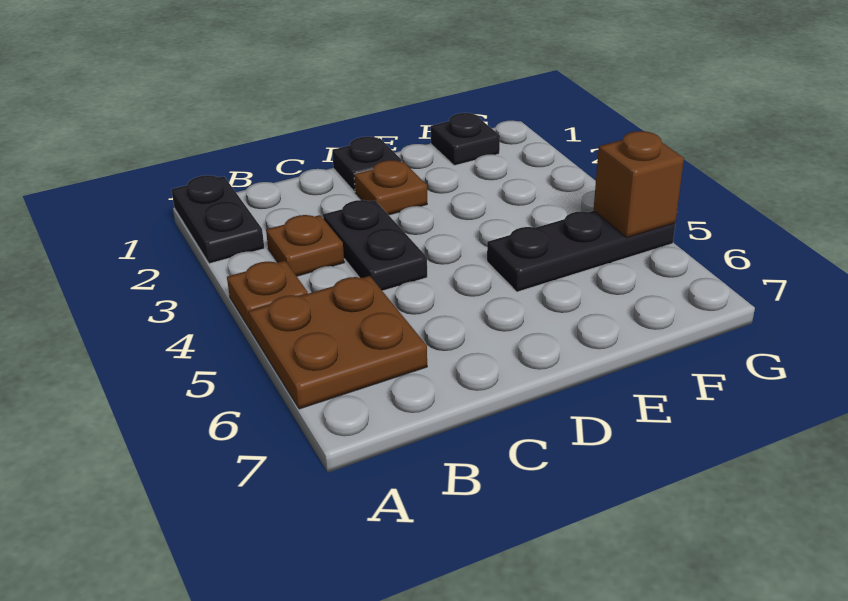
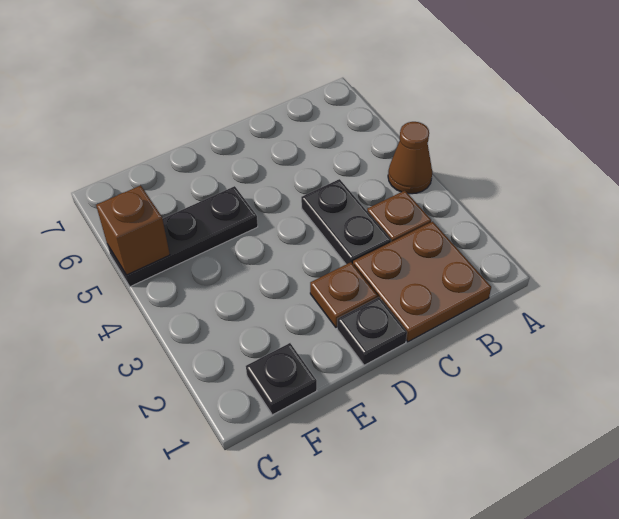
black 1x2 plate [171,175,264,264] -> none
brown 1x1 plate [227,261,308,330] -> brown 1x1 cone [388,122,432,194]
brown 2x2 plate [249,276,427,409] -> brown 2x2 plate moved to [353,222,491,342]

